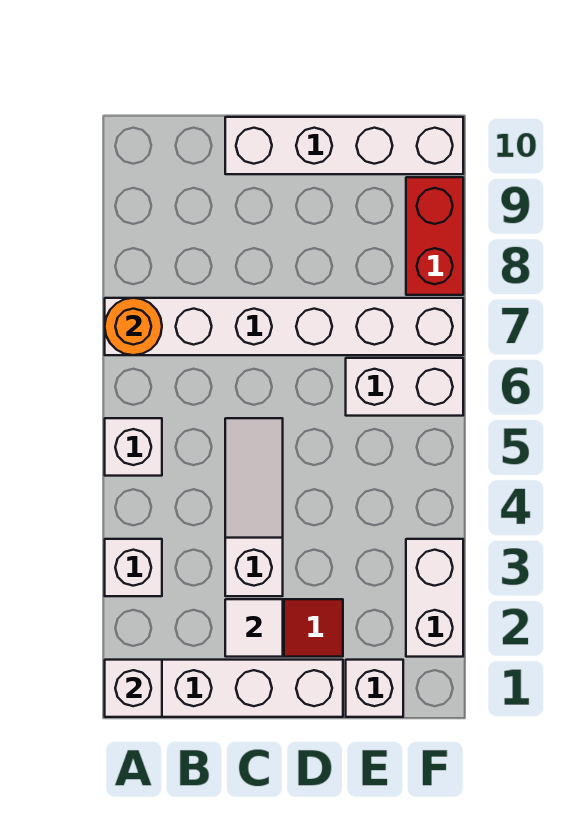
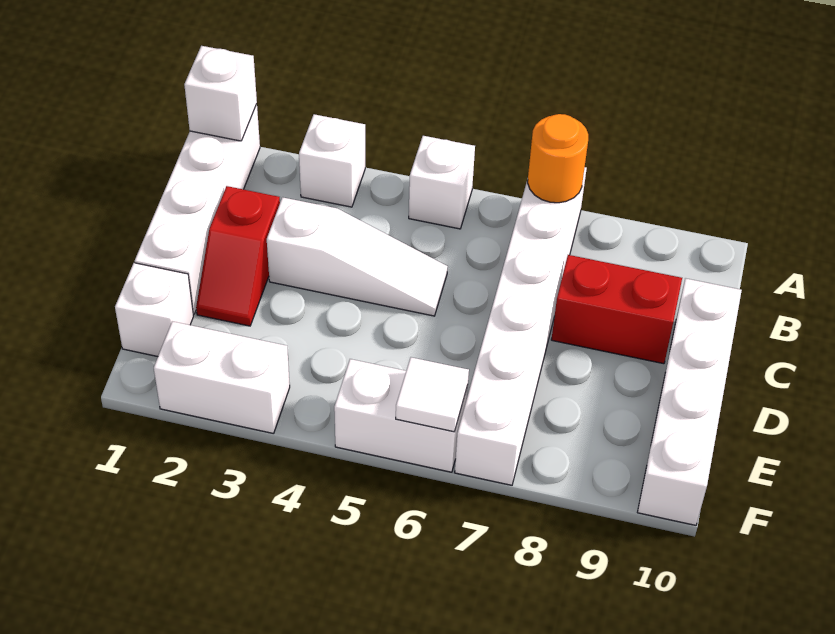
white 1x1 tile [225,599,283,657] -> white 1x1 tile moved to [396,357,469,432]
white 1x2 brick [346,358,463,416] -> white 1x2 brick turned to [334,359,468,472]
red 1x2 brick [406,177,463,295] -> red 1x2 brick moved to [551,255,682,364]

